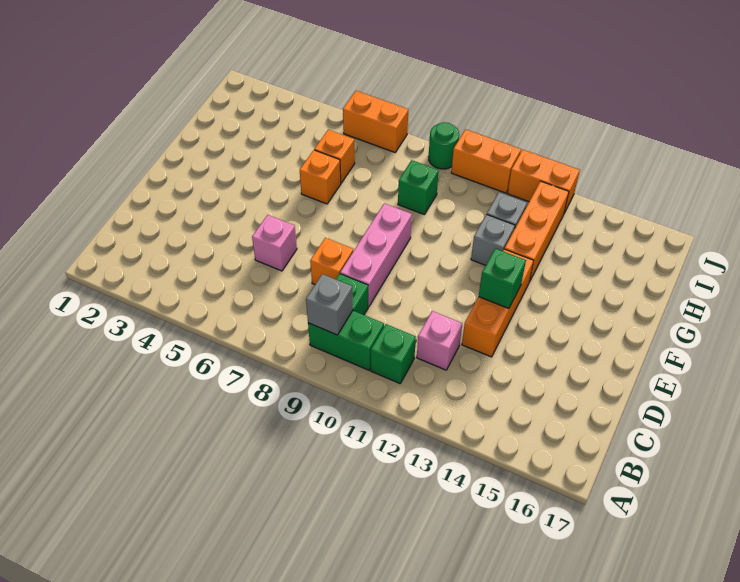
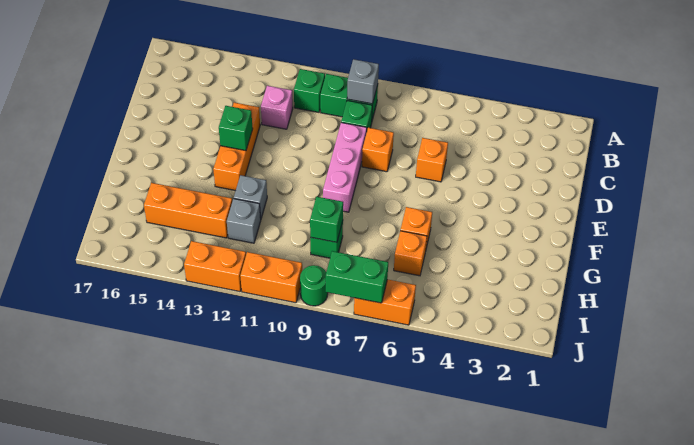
pink 1x1 brick [252,215,297,271] -> orange 1x1 brick [416,138,448,182]
orange 1x3 brick [505,181,569,282] -> orange 1x3 brick turned to [144,182,232,238]
none -> green 1x1 brick [310,197,343,242]
none -> green 1x2 brick [326,251,388,303]

